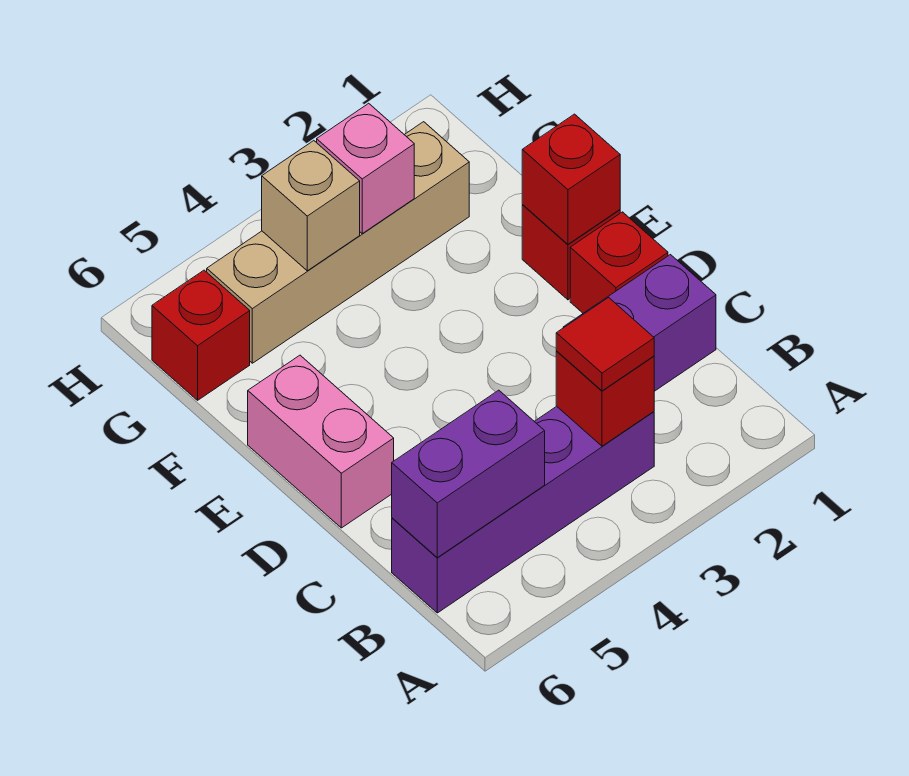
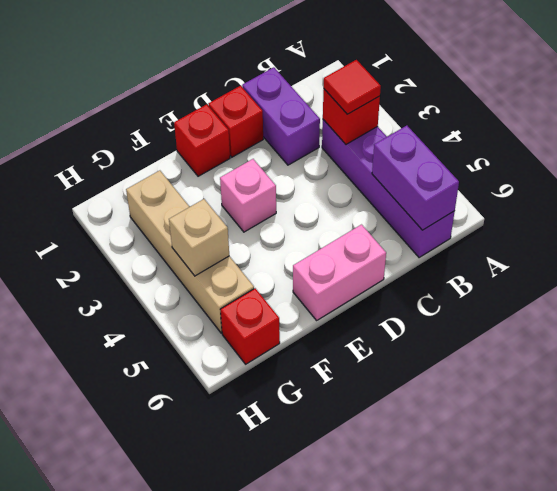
red 1x1 brick [522,114,620,244] -> none
pink 1x1 brick [317,103,414,234] -> pink 1x1 brick moved to [220,159,276,232]

